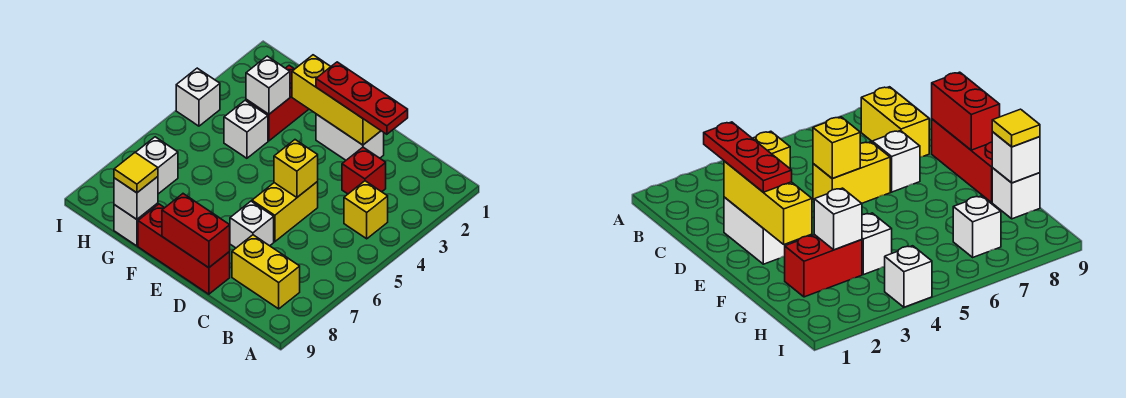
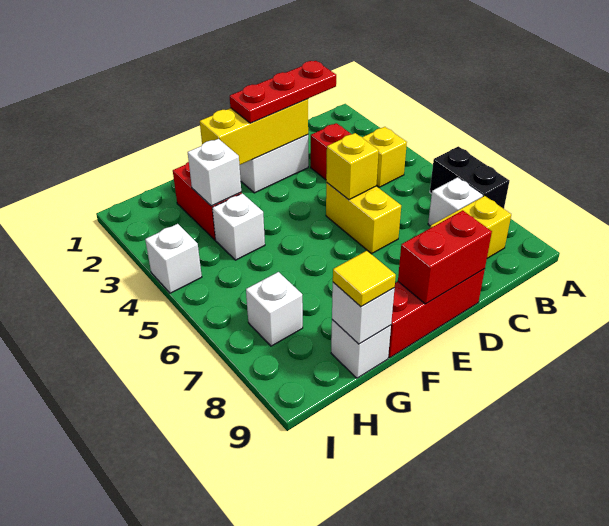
none -> black 1x2 brick [430,146,509,209]
white 1x1 brick [230,201,274,248] -> white 1x1 brick moved to [428,177,483,226]

